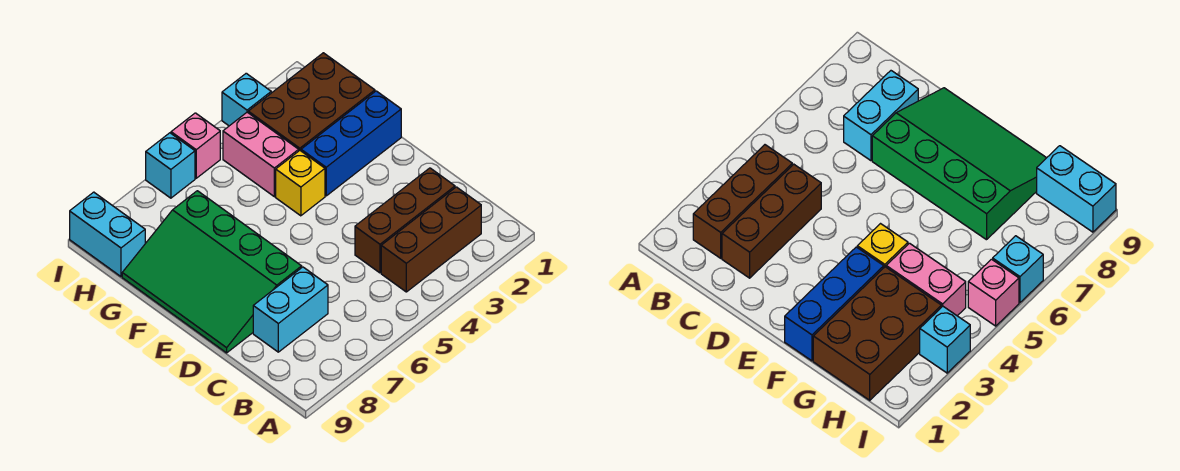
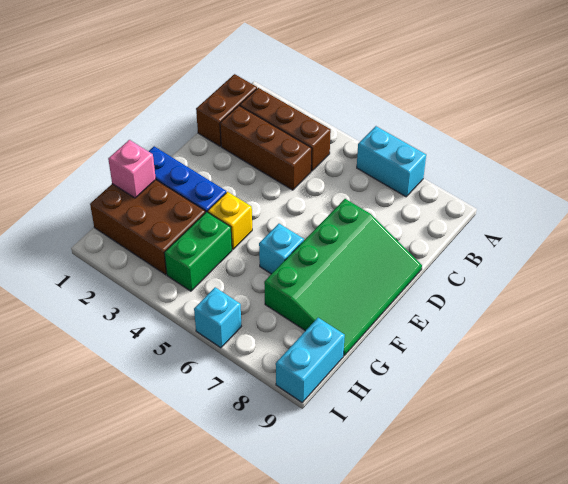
none -> brown 1x2 brick [196,74,257,146]
cyan 1x2 brick [253,267,328,352] -> cyan 1x2 brick moved to [357,126,426,197]
pink 1x2 brick [223,112,299,197] -> green 1x2 brick [164,212,232,291]
cyan 1x1 brick [222,73,271,126] -> cyan 1x1 brick moved to [259,224,304,274]
pink 1x1 brick [171,113,220,178] -> pink 1x1 brick moved to [108,140,156,198]

